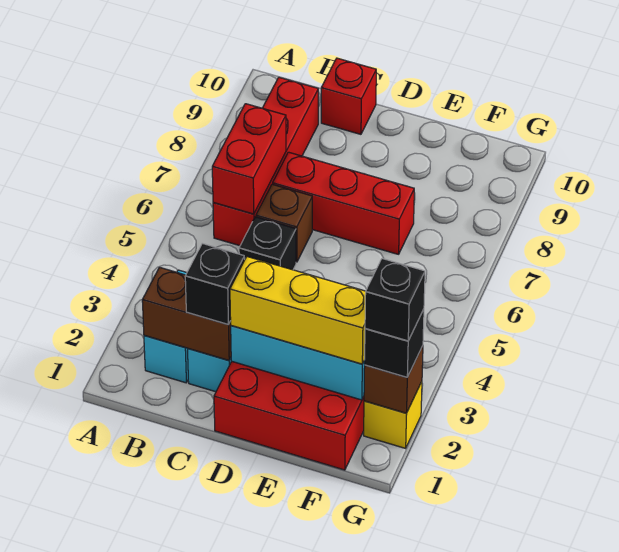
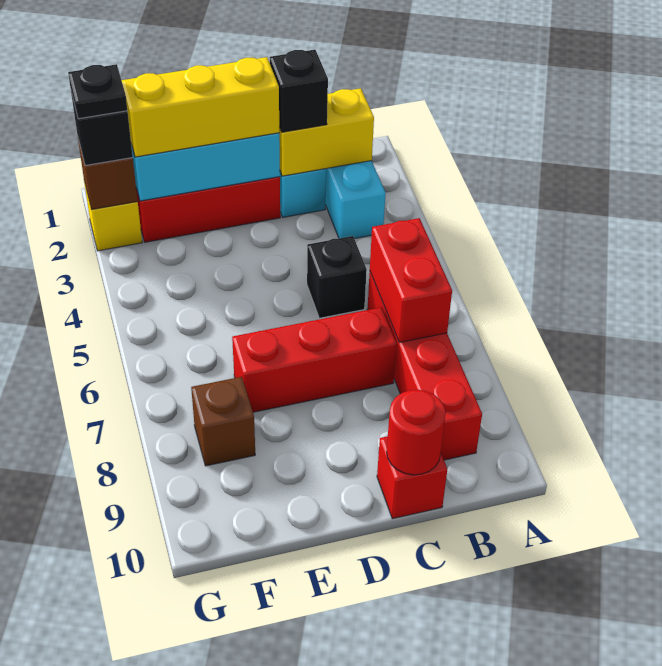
brown 1x2 brick [142,267,231,361] -> yellow 1x2 brick [279,88,374,176]
brown 1x1 brick [256,184,312,262] -> brown 1x1 brick moved to [191,377,255,466]
none -> red 1x1 round brick [387,390,446,475]
black 1x1 brick [365,259,425,341] -> black 1x1 plate [68,64,127,119]

